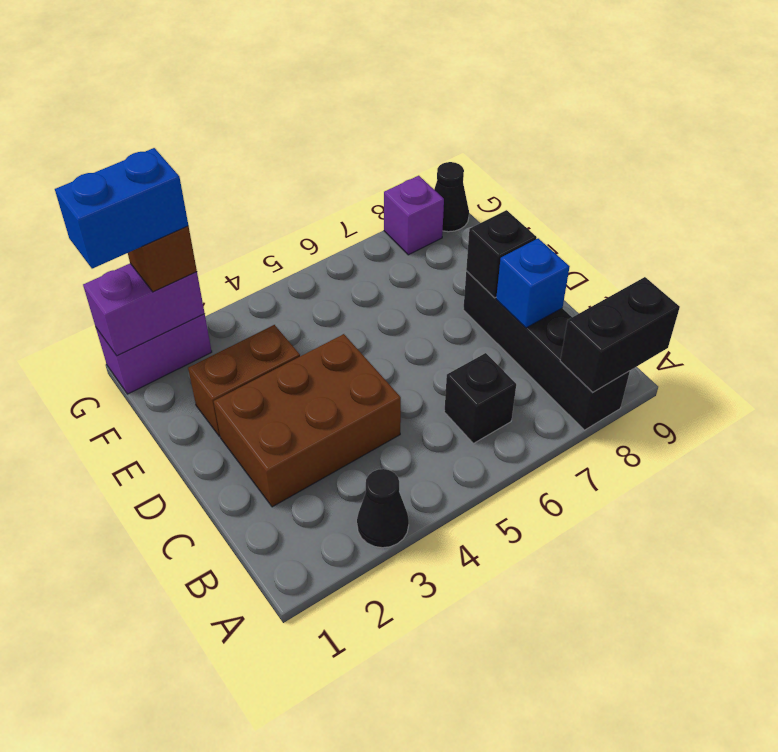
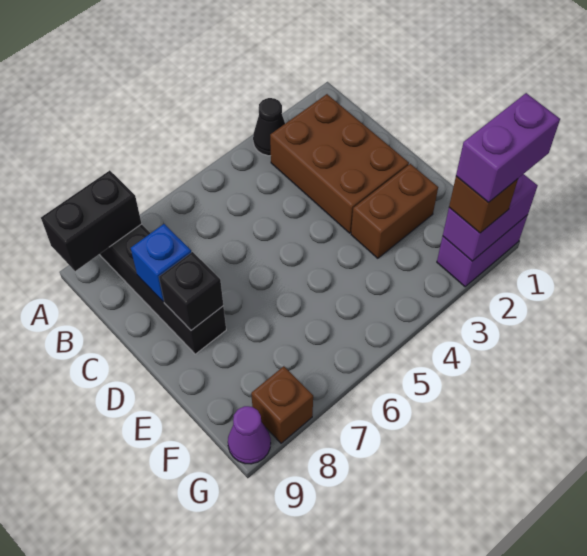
black 1x1 brick [444,353,516,443] -> none
brown 2x3 brick [214,334,401,507] -> brown 2x3 brick turned to [270,94,409,233]
blue 1x2 brick [55,148,188,269] -> purple 1x2 brick [456,93,560,203]
purple 1x1 brick [384,176,444,255] -> brown 1x1 brick [251,366,313,443]
black 1x1 cone [434,162,469,232] -> purple 1x1 cone [228,406,271,464]

